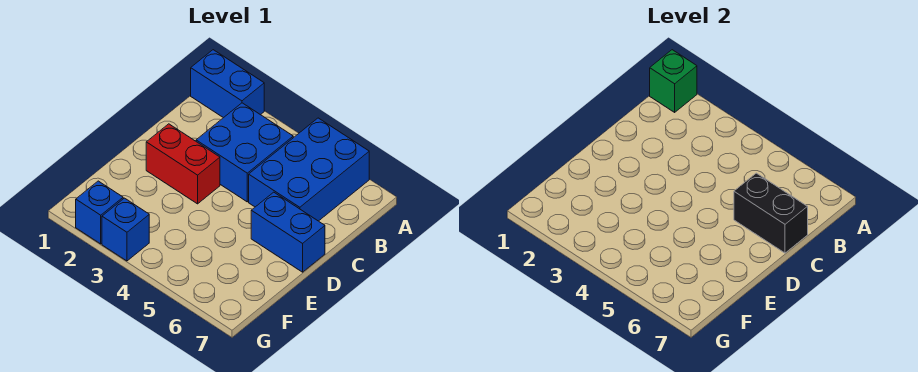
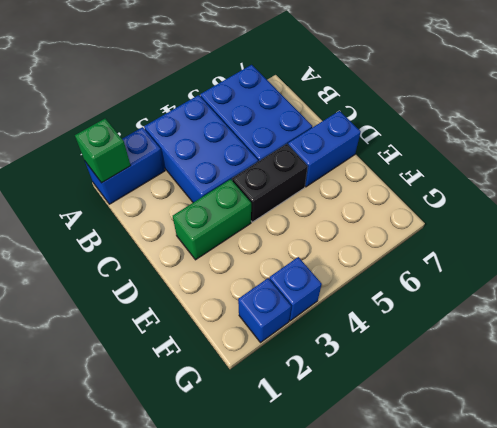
blue 2x2 brick [196,103,293,202] -> blue 2x3 brick [144,95,258,202]
black 1x2 brick [734,173,808,253] -> black 1x2 brick moved to [232,144,308,222]
red 1x2 brick [146,124,220,204] -> green 1x2 brick [173,179,251,260]

